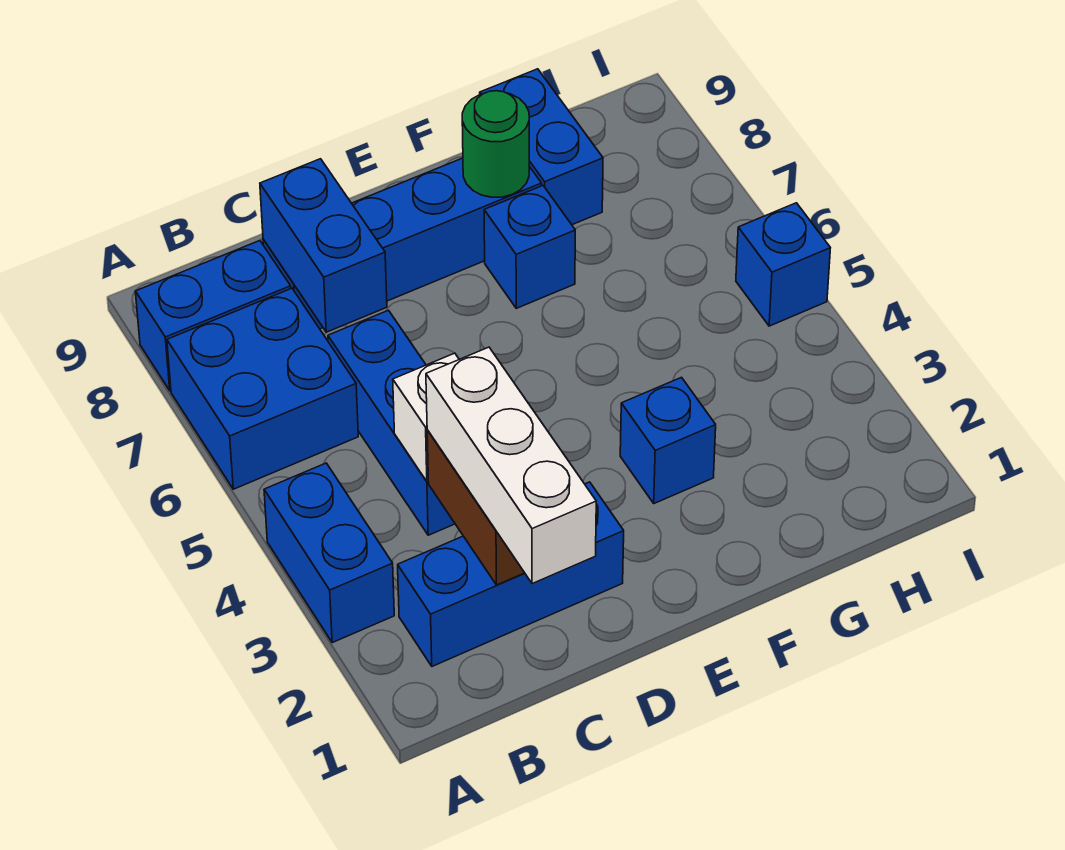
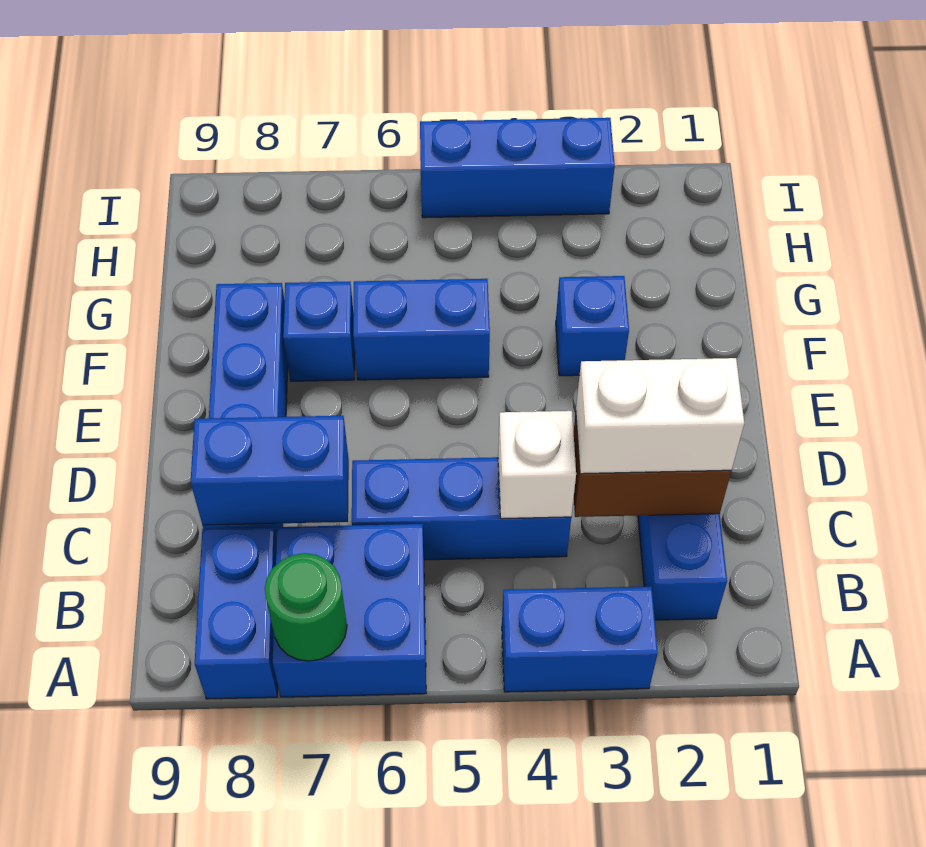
white 1x3 brick [426,347,596,584] -> white 1x2 brick [576,358,744,474]
green 1x1 round brick [462,91,529,197] -> green 1x1 round brick moved to [265,553,347,661]
blue 1x2 brick [480,69,603,225] -> blue 1x2 brick moved to [353,279,490,380]
blue 1x1 brick [736,203,830,326] -> blue 1x3 brick [420,118,615,218]

